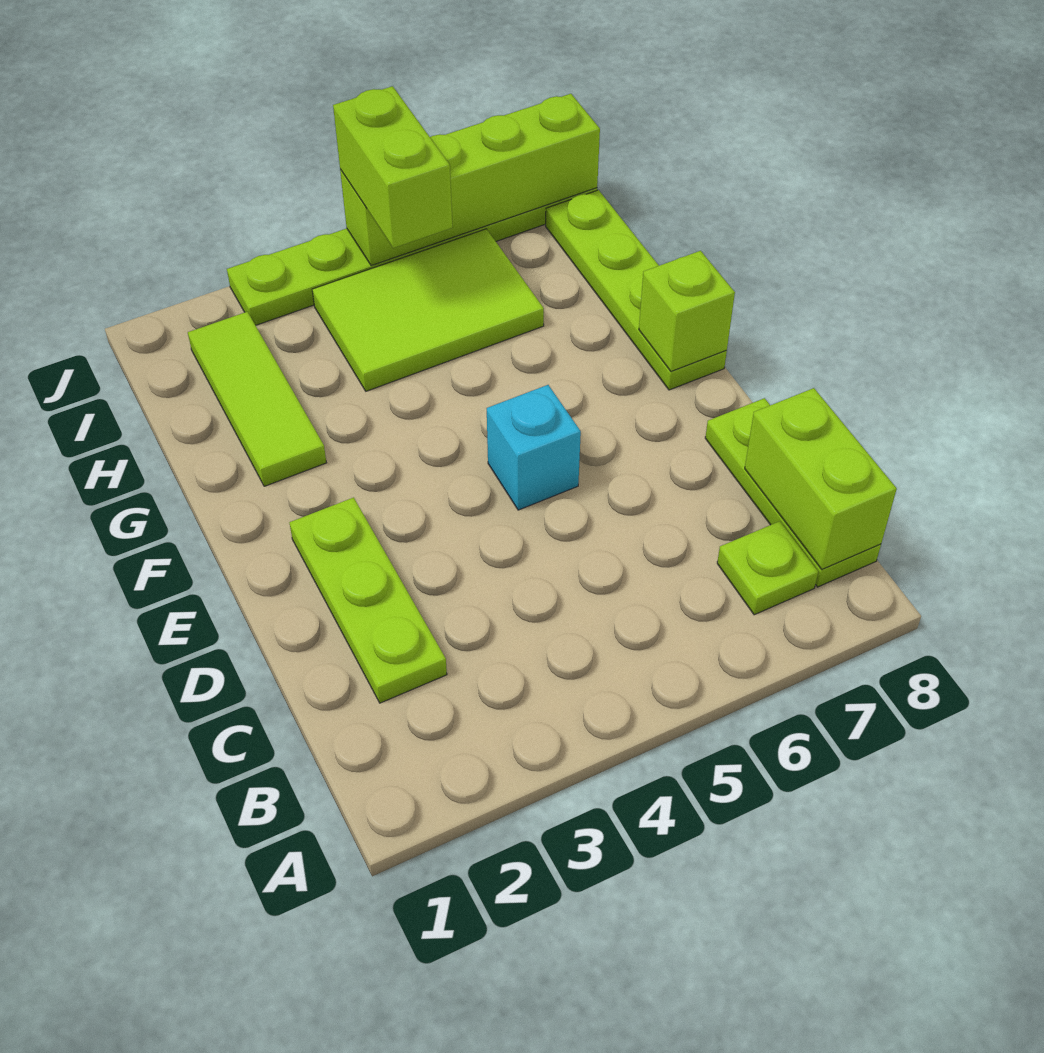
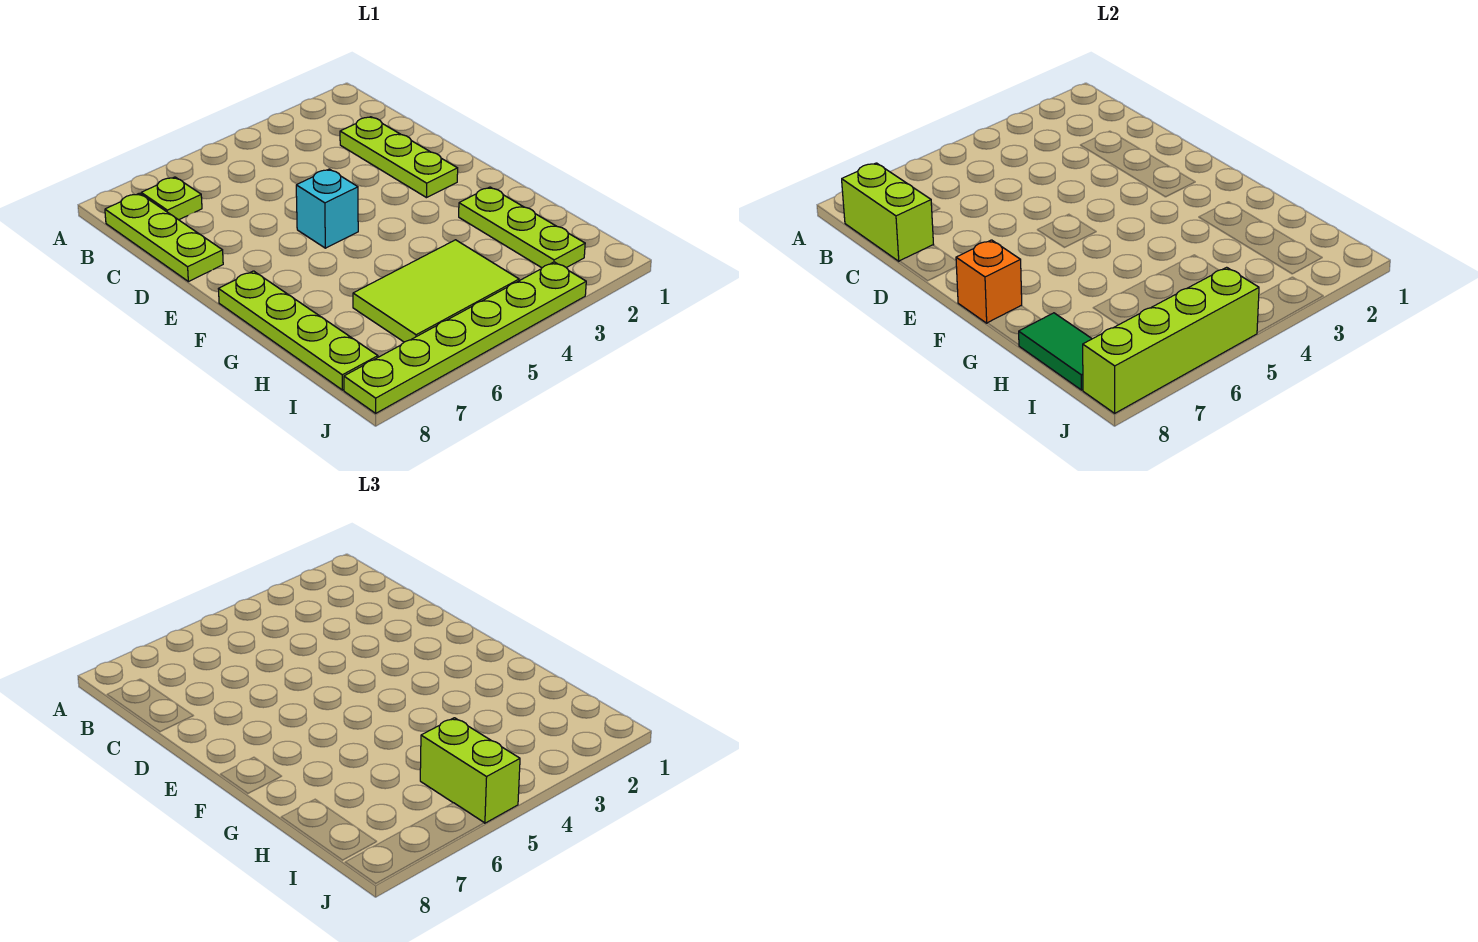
lime 1x1 brick [639,251,735,371] -> orange 1x1 brick [956,240,1022,323]
lime 1x3 tile [188,312,326,486] -> lime 1x3 plate [459,187,585,268]
none -> green 1x2 tile [1019,313,1092,390]

